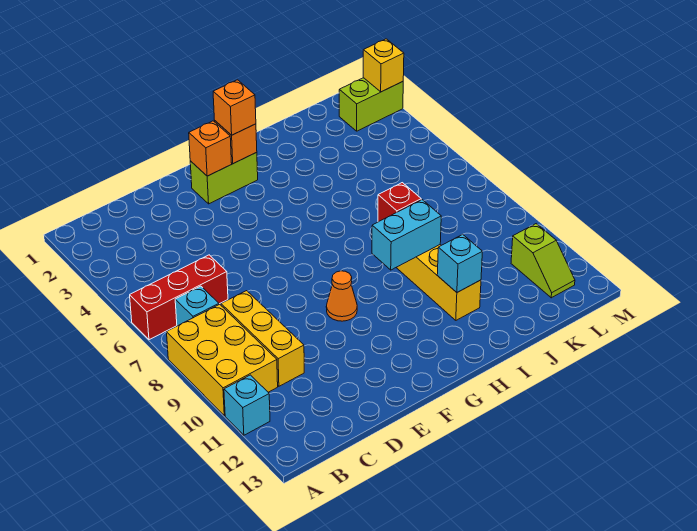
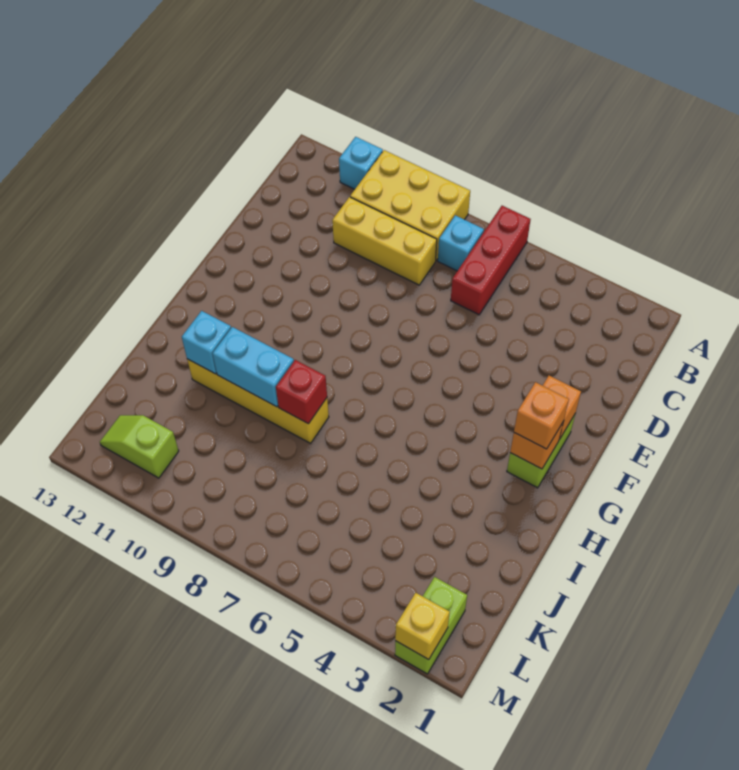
orange 1x1 cone [326,271,357,321] -> none
cyan 1x2 brick [372,200,441,270] -> cyan 1x2 brick turned to [213,327,294,407]

